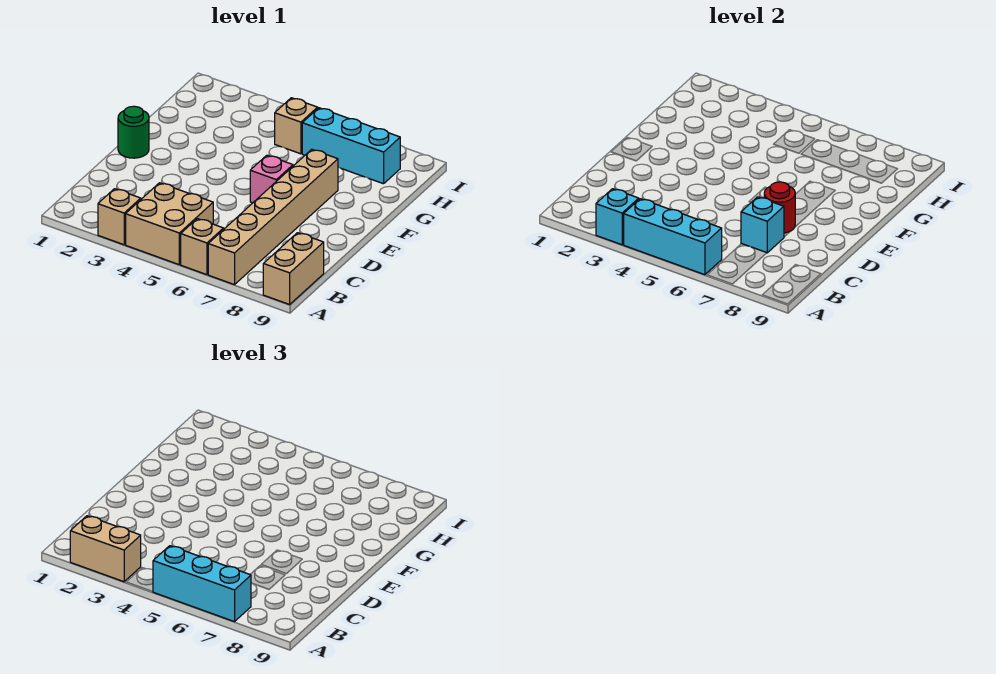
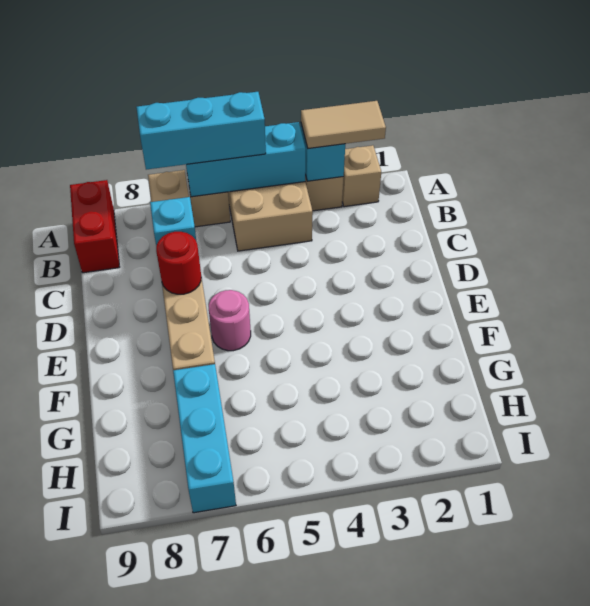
tan 1x2 brick [70,516,141,582] -> tan 1x2 tile [301,101,386,149]
tan 1x2 brick [263,233,324,304] -> red 1x2 brick [70,180,119,273]
green 1x1 round brick [118,106,149,158] -> none
pink 1x1 brick [250,155,293,203] -> pink 1x1 round brick [209,290,251,351]
tan 1x1 brick [275,98,318,154] -> tan 1x1 brick moved to [342,145,381,207]
cyan 1x3 brick [302,108,400,184] -> cyan 1x3 brick turned to [173,364,236,513]

